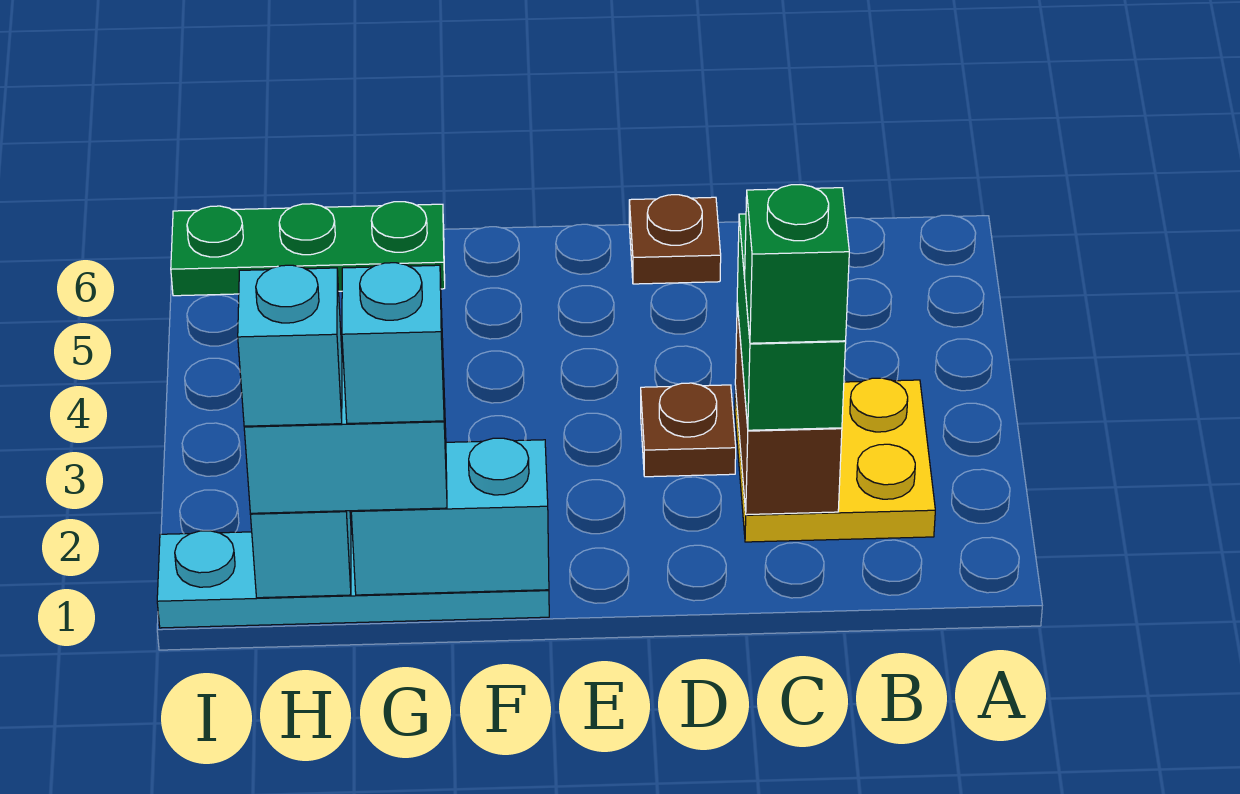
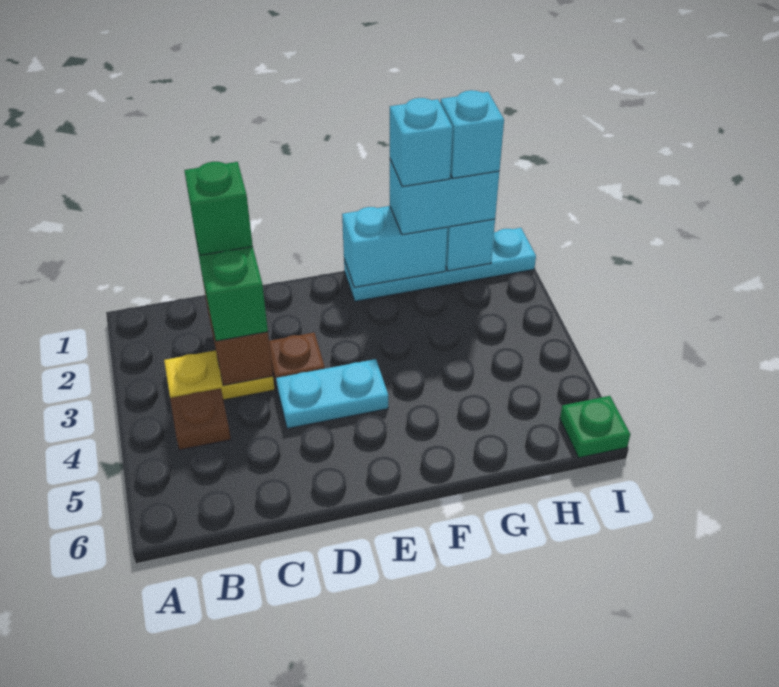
yellow 2x2 plate [735,378,935,542] -> yellow 1x2 plate [164,350,275,400]
none -> cyan 1x2 plate [276,359,388,429]
brown 1x1 plate [629,195,721,284] -> brown 1x1 plate moved to [170,388,231,450]
green 1x3 plate [171,202,445,296] -> green 1x1 plate [560,396,630,458]

